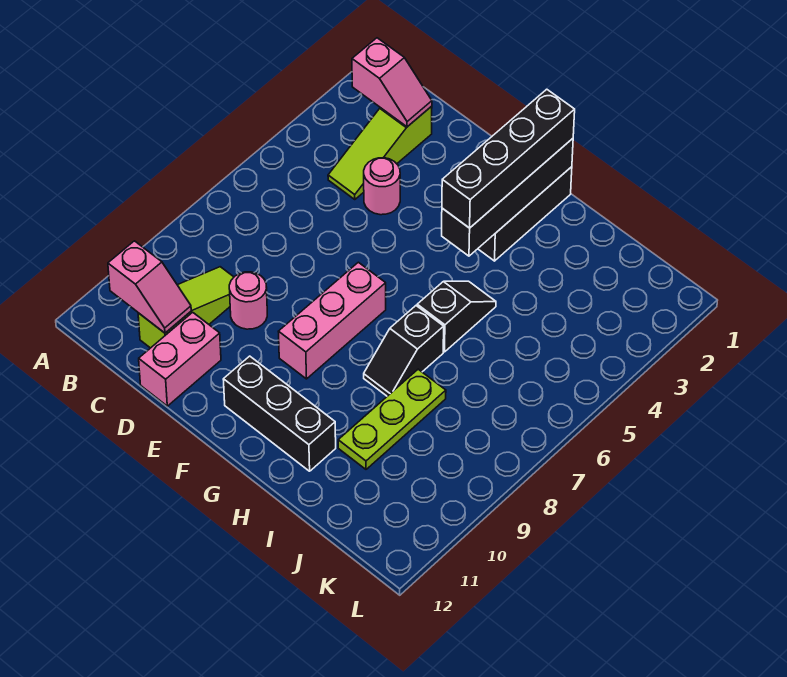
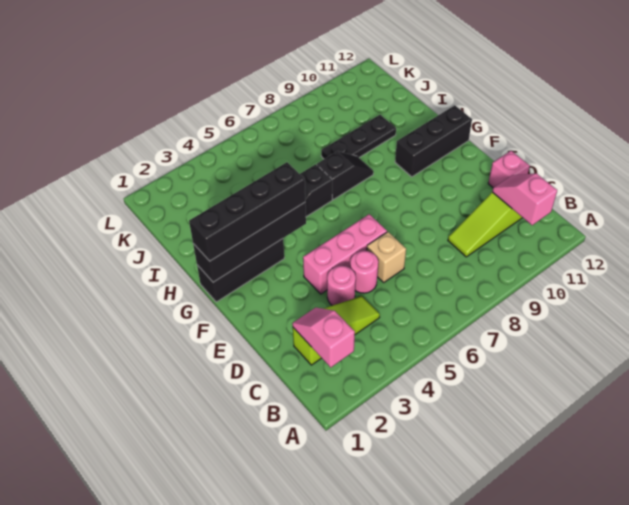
none -> tan 1x1 brick [367,232,406,282]
pink 1x1 round brick [229,272,267,329] -> pink 1x1 round brick moved to [350,251,378,293]
pink 1x2 brick [139,312,221,406] -> pink 1x1 brick [488,151,530,188]
pink 1x3 brick [278,262,386,379] -> pink 1x3 brick moved to [303,214,387,294]
black 1x3 brick [223,356,336,471] -> black 1x3 brick turned to [395,105,472,177]
lime 1x3 plate [338,369,446,469] -> black 1x3 plate [321,115,396,159]

